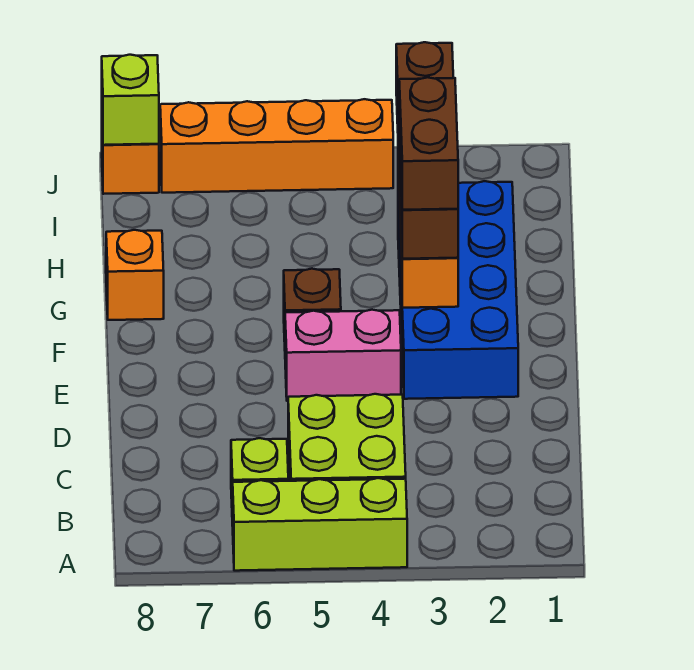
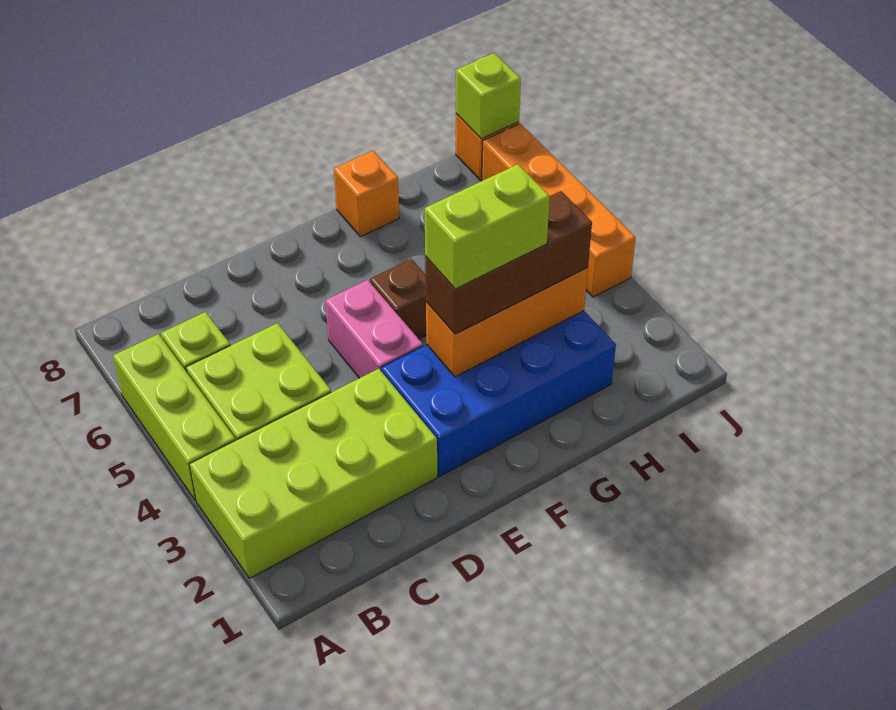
none -> lime 2x4 brick [189,369,437,578]
brown 1x4 brick [396,42,458,259] -> brown 1x3 brick [425,191,592,334]
brown 1x2 brick [399,77,458,210] -> lime 1x2 brick [425,164,550,289]

